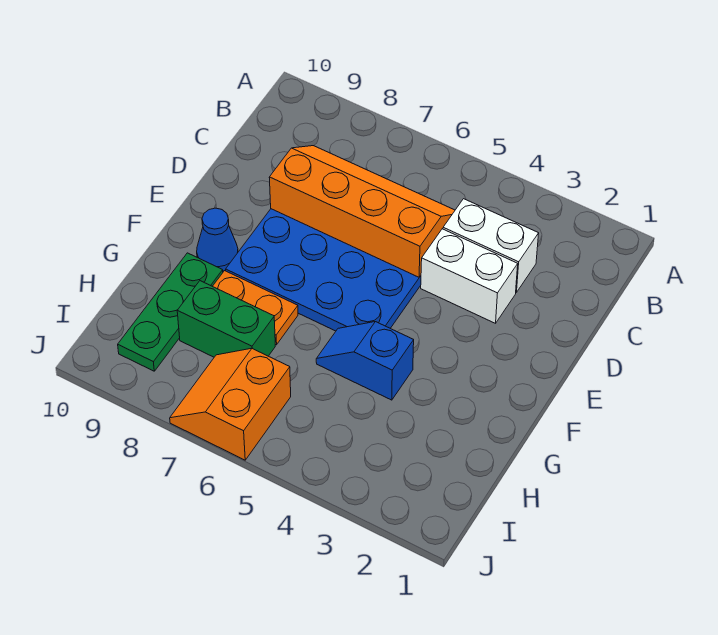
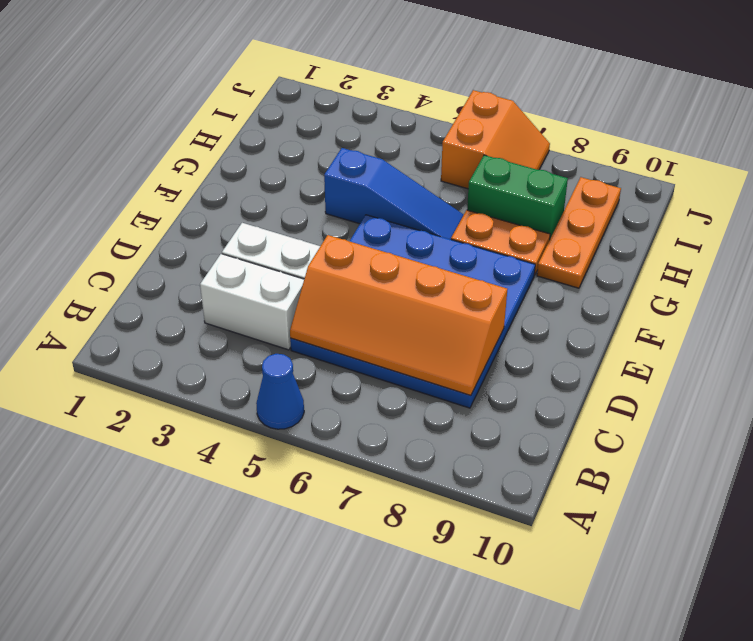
blue 1x1 cone [197,208,238,271] -> blue 1x1 cone moved to [256,354,304,429]
blue 1x2 slope [316,322,414,400] -> blue 1x3 slope [324,148,464,239]
green 1x3 plate [118,253,223,371] -> orange 1x3 plate [537,177,621,288]

